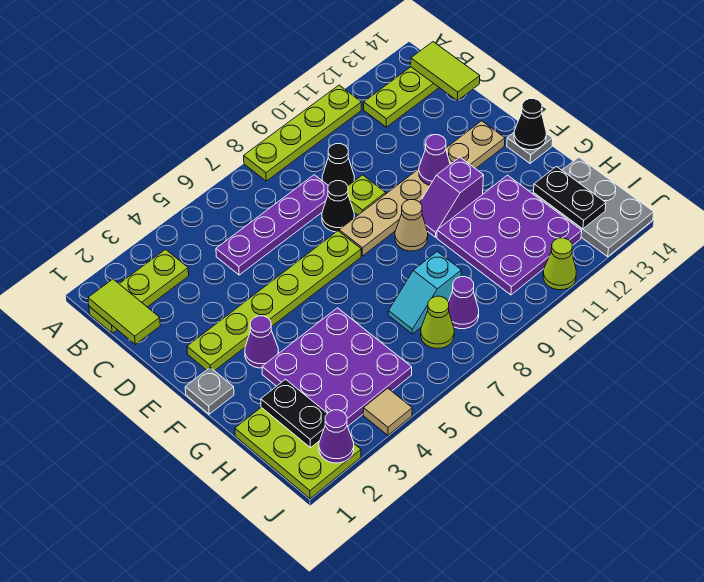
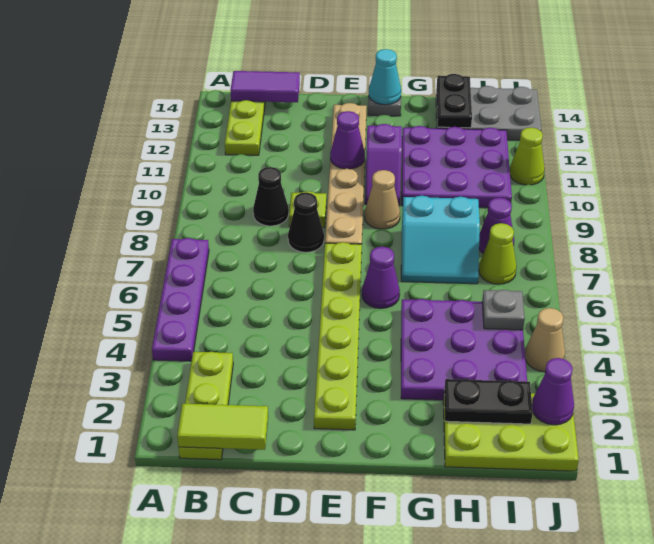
lime 1x4 plate [244,85,361,181] -> none
lime 1x2 tile [411,42,480,101] -> purple 1x2 tile [230,71,300,102]
purple 1x4 plate [216,175,328,275] -> purple 1x4 plate moved to [152,238,209,361]
grey 1x1 plate [185,368,234,414] -> grey 1x1 plate moved to [482,290,525,330]
purple 1x1 cone [245,316,279,368] -> purple 1x1 cone moved to [362,247,400,308]
black 1x1 cone [514,99,546,150] -> cyan 1x1 cone [369,49,401,105]
cyan 1x2 slope [388,252,461,334] -> cyan 2x2 slope [401,196,480,284]
black 1x2 plate [534,167,606,229] -> black 1x2 plate turned to [437,74,472,128]
tan 1x1 tile [363,388,412,435] -> tan 1x1 cone [525,308,565,372]

